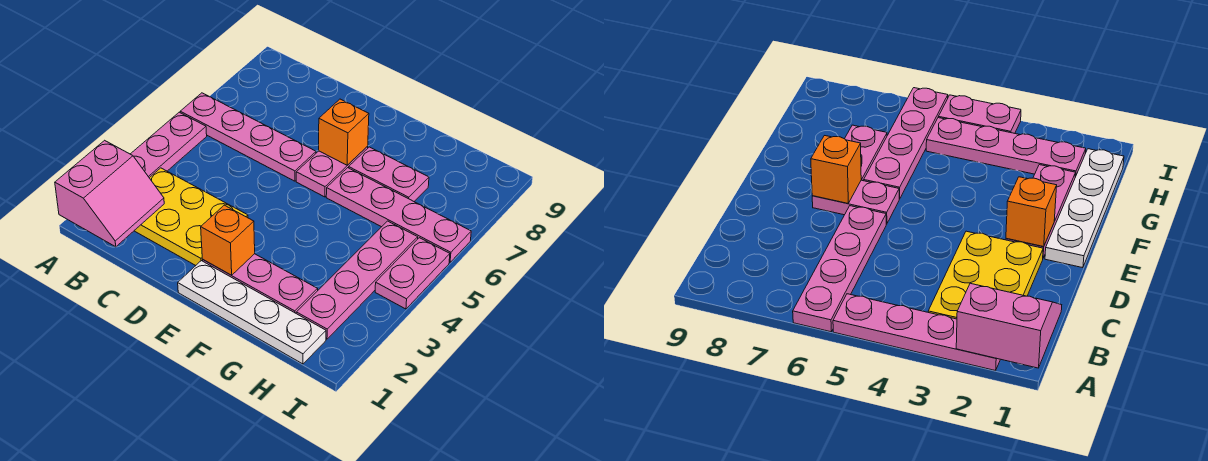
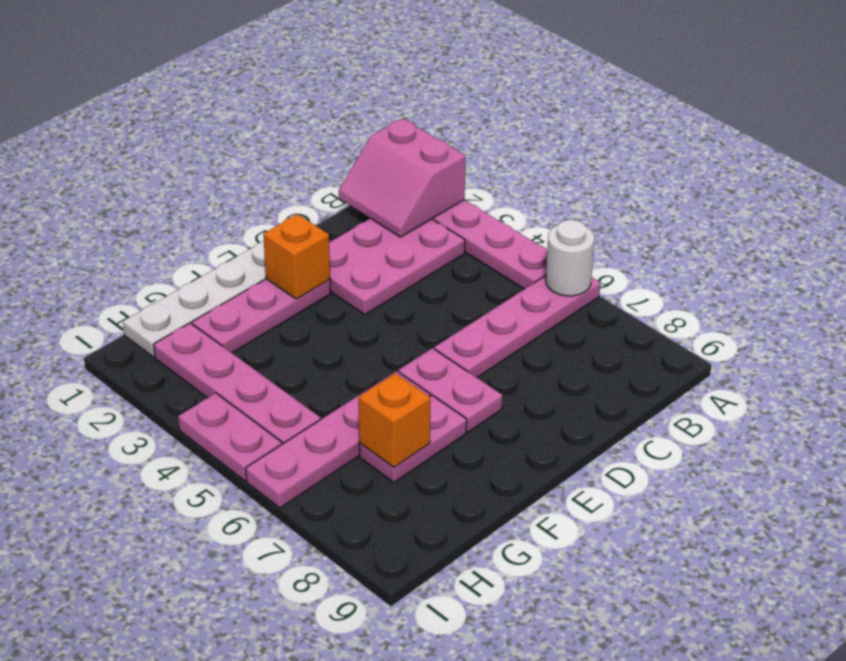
none -> white 1x1 round brick [546,220,594,296]
yellow 2x3 plate [134,168,248,265] -> pink 2x3 plate [329,218,465,314]
orange 1x1 brick [319,99,369,165] -> orange 1x1 brick moved to [359,373,430,467]

